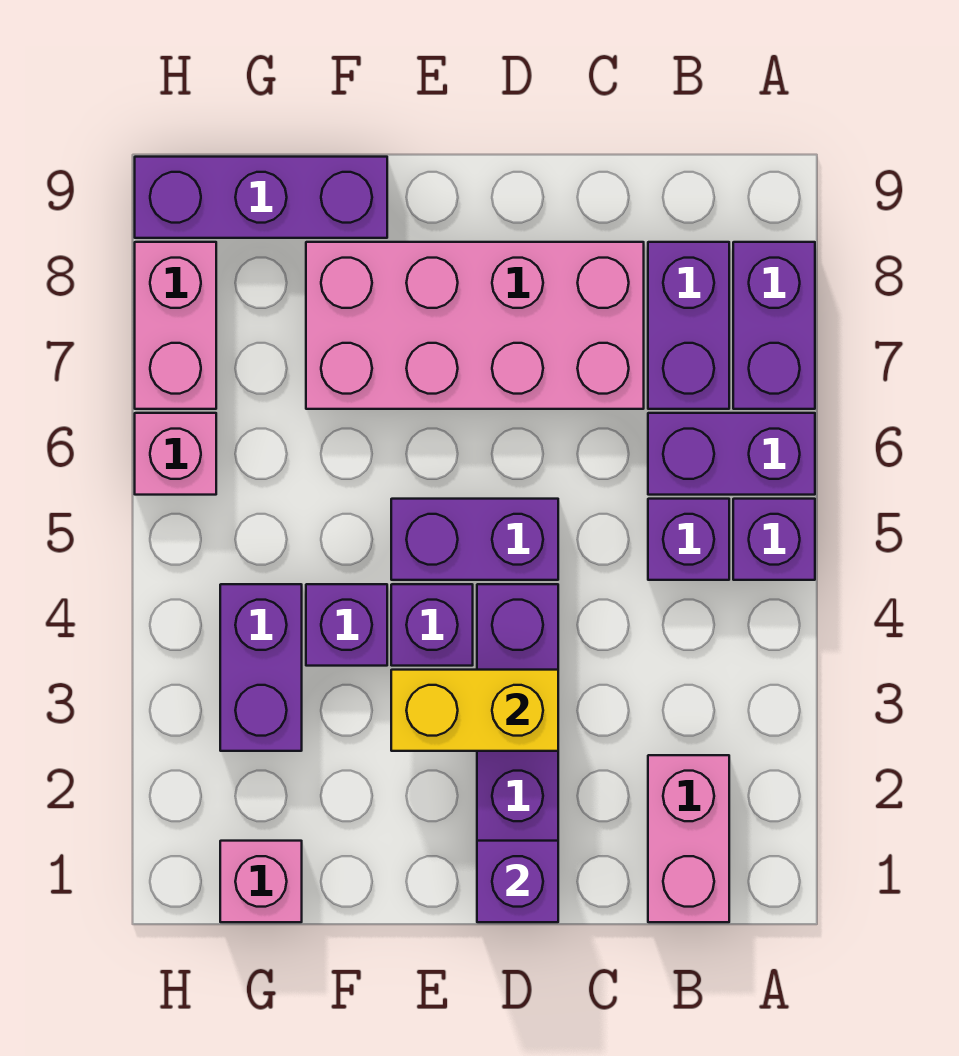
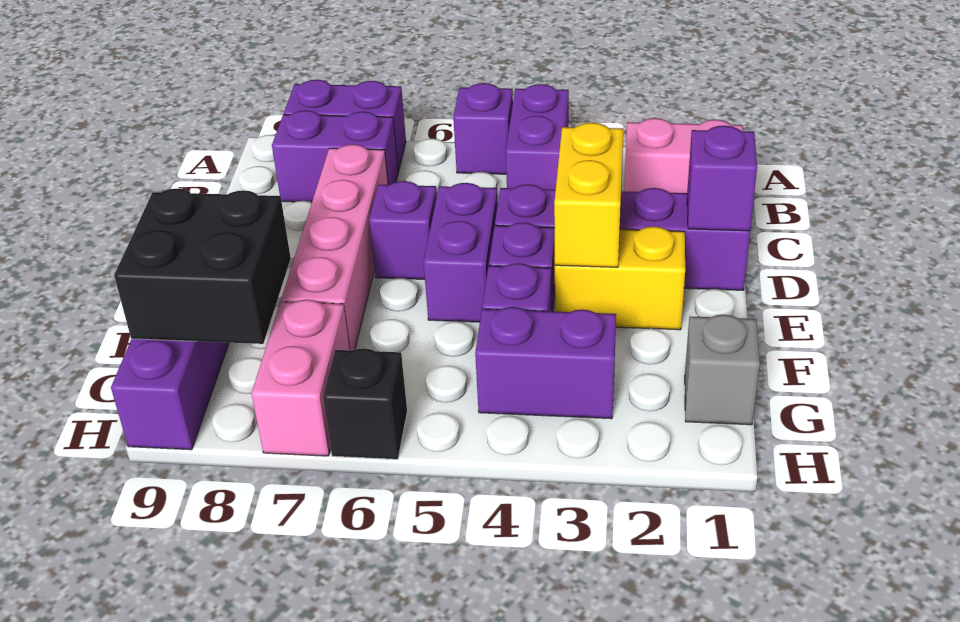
purple 1x2 brick [648,413,815,495] -> purple 1x2 brick moved to [506,84,569,189]
purple 1x1 brick [648,499,729,580] -> purple 1x1 brick moved to [369,181,437,279]
pink 2x4 brick [306,242,644,409] -> pink 1x4 brick [281,144,388,350]
none -> yellow 1x2 brick [555,226,685,330]
none -> black 2x2 brick [114,189,291,344]
pink 1x1 brick [220,841,302,922] -> grey 1x1 brick [685,315,760,425]
pink 1x1 brick [135,413,216,495] -> black 1x1 brick [323,348,407,459]
pink 1x2 brick [135,242,216,409] -> pink 1x2 brick turned to [251,300,350,456]

